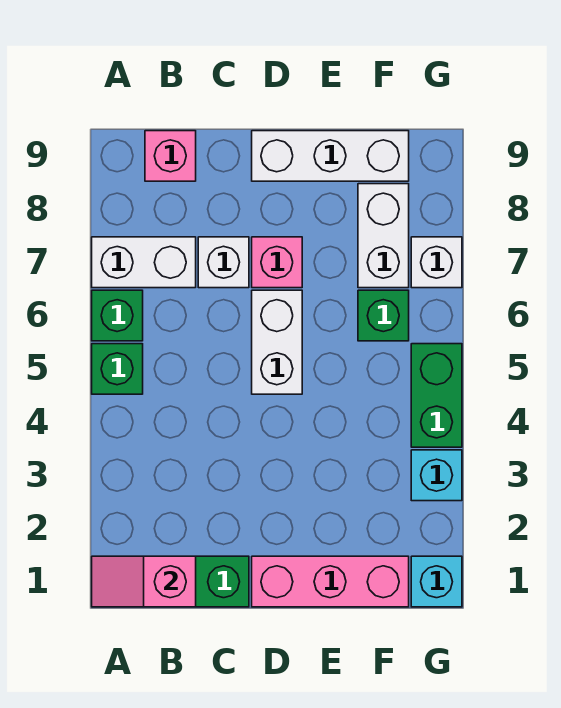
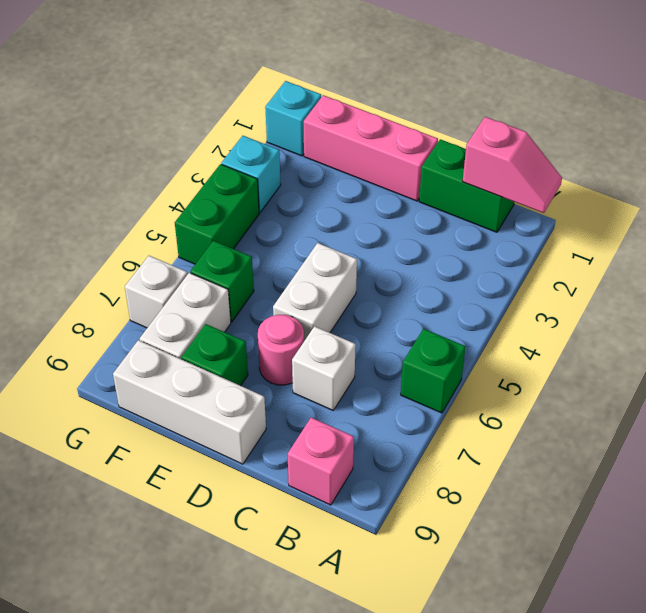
green 1x1 brick [92,344,143,394] -> green 1x1 brick moved to [181,324,248,386]
white 1x2 brick [92,237,196,288] -> none
pink 1x1 brick [252,237,302,288] -> pink 1x1 round brick [258,315,304,385]

